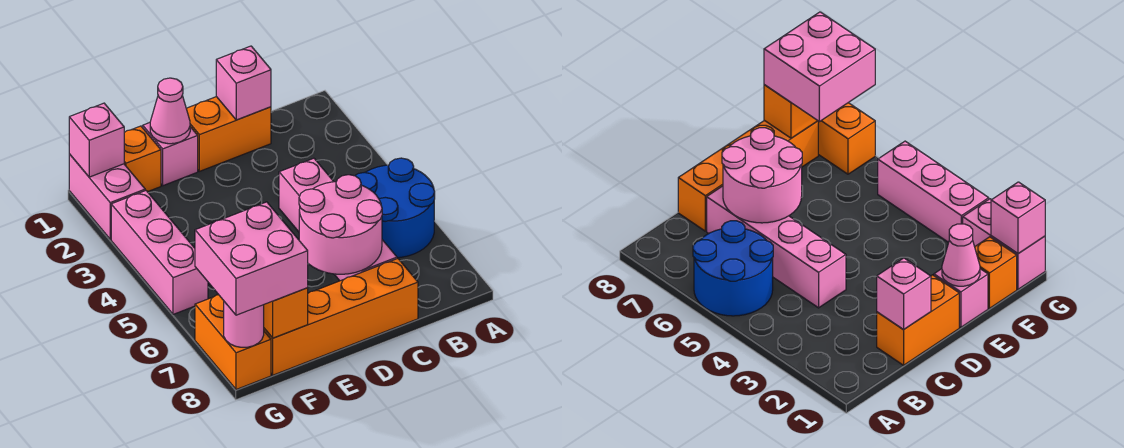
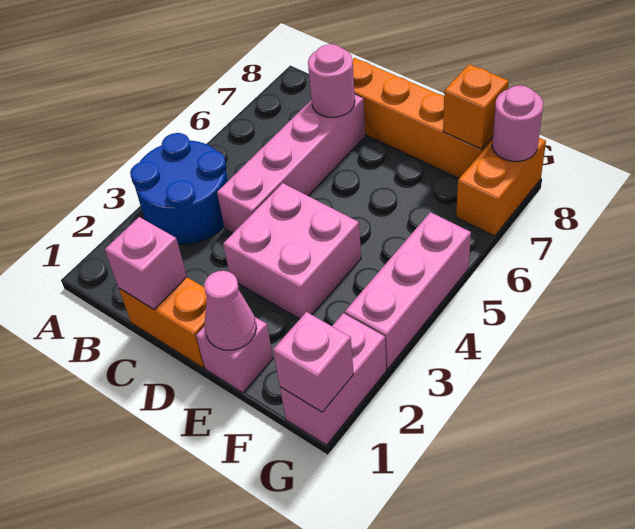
blue 2x2 round brick [355,158,435,258] -> blue 2x2 round brick moved to [130,133,228,244]
pink 2x2 round brick [299,175,382,274] -> pink 1x1 round brick [308,44,355,118]
orange 1x1 brick [124,126,161,192] -> none
pink 2x2 brick [195,202,308,315] -> pink 2x2 brick moved to [223,183,361,319]

